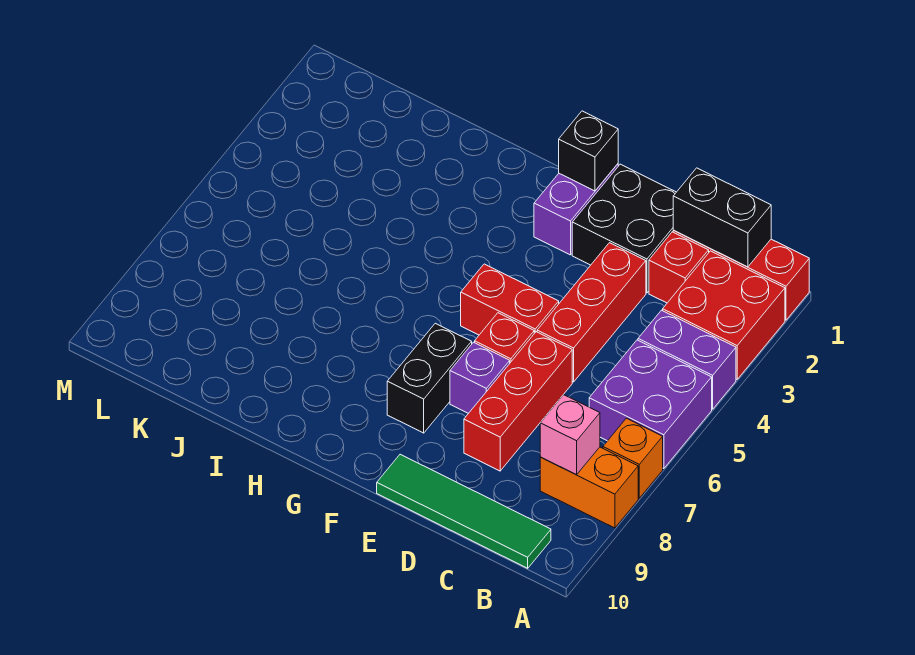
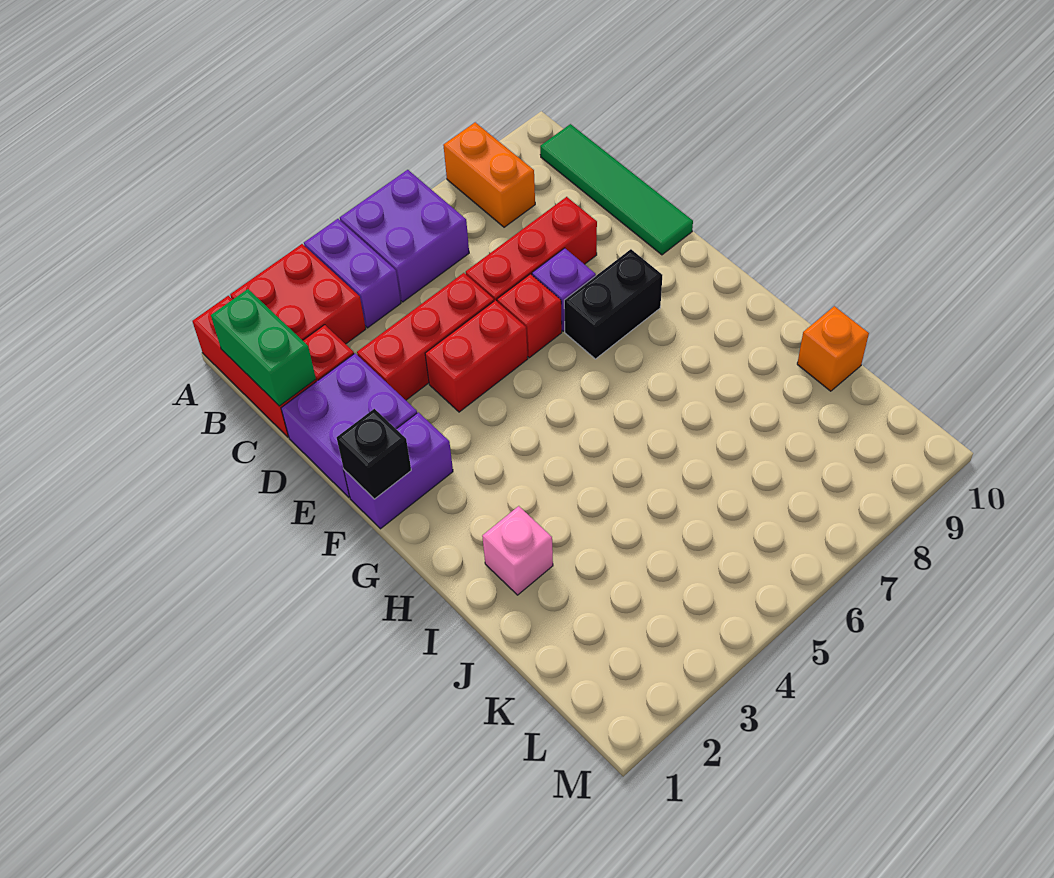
orange 1x1 brick [603,418,663,498] -> orange 1x1 brick moved to [797,306,869,391]
black 1x2 brick [673,168,771,267] -> green 1x2 brick [211,289,316,406]
pink 1x1 brick [540,395,600,475] -> pink 1x1 brick moved to [482,506,553,595]
black 2x2 brick [572,164,676,293] -> purple 2x2 brick [281,353,417,497]
red 1x2 brick [461,264,559,335] -> red 1x2 brick turned to [425,300,528,412]

